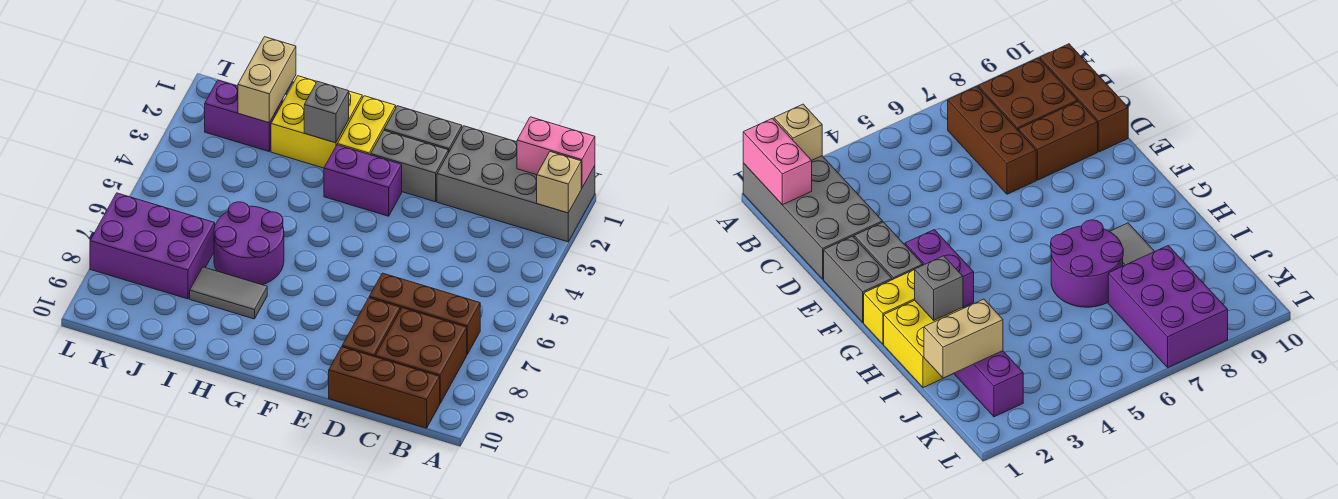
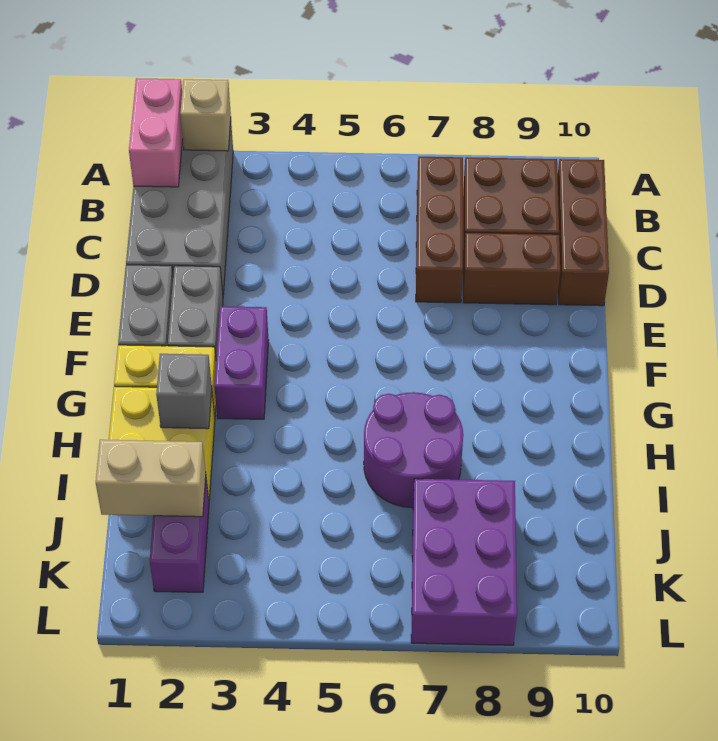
grey 1x2 tile [190,267,267,319] -> none

